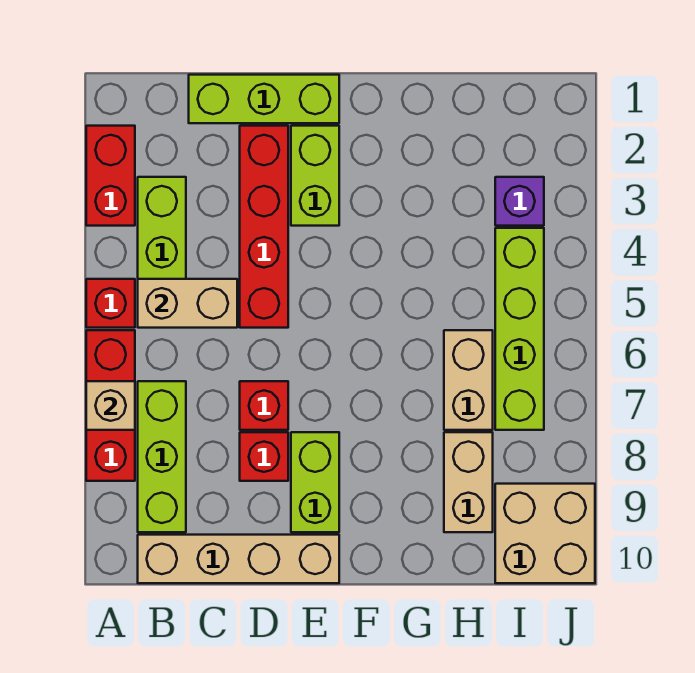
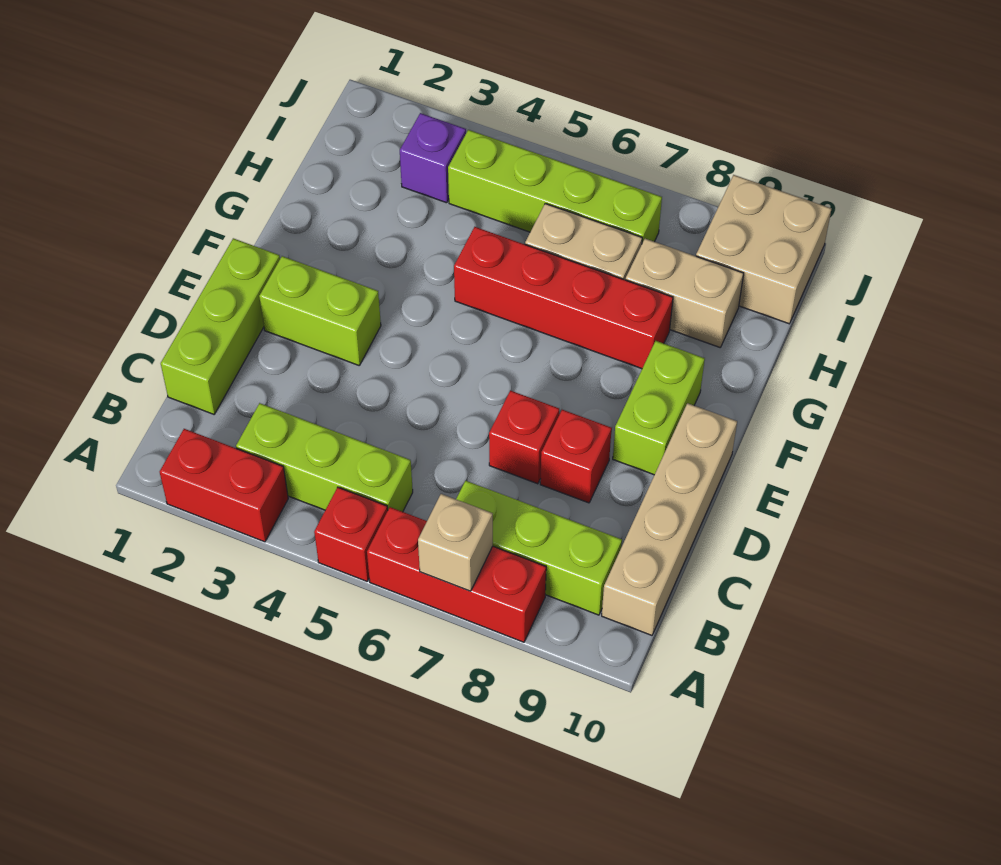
tan 1x2 brick [138,279,237,328] -> none
red 1x4 brick [240,126,288,328] -> red 1x4 brick moved to [454,227,673,369]
lime 1x2 brick [291,432,339,532] -> lime 1x2 brick turned to [613,341,705,475]

